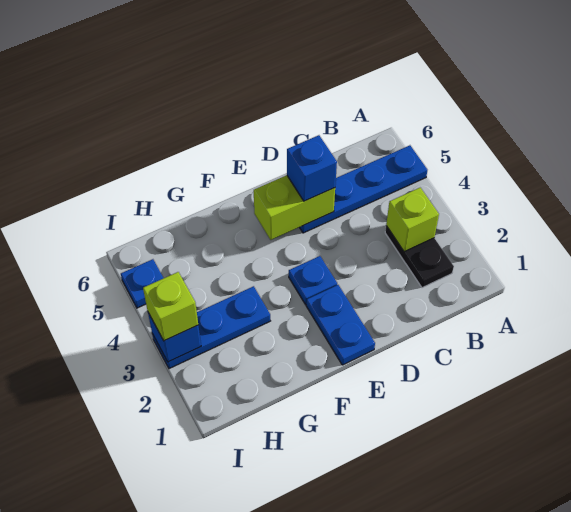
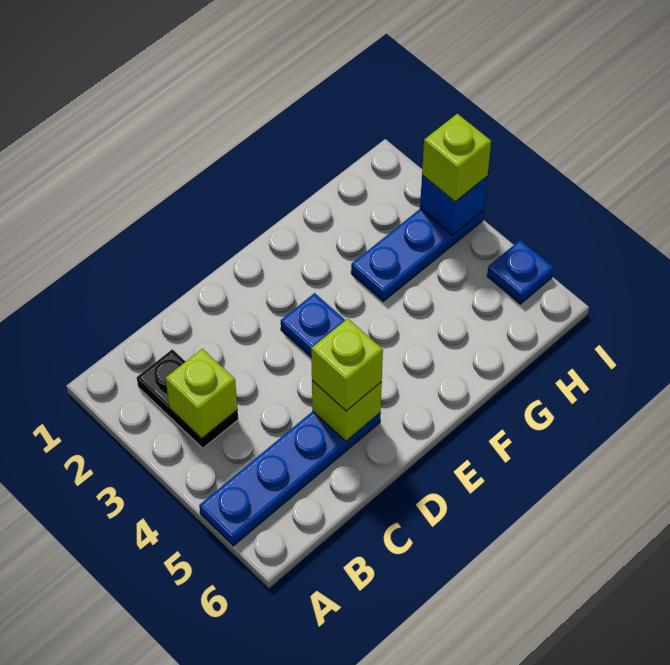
lime 1x2 brick [254,175,335,240] -> lime 1x1 brick [312,381,382,441]
blue 1x1 brick [287,135,337,201] -> lime 1x1 brick [311,319,383,411]
blue 1x2 plate [306,285,375,365] -> none

